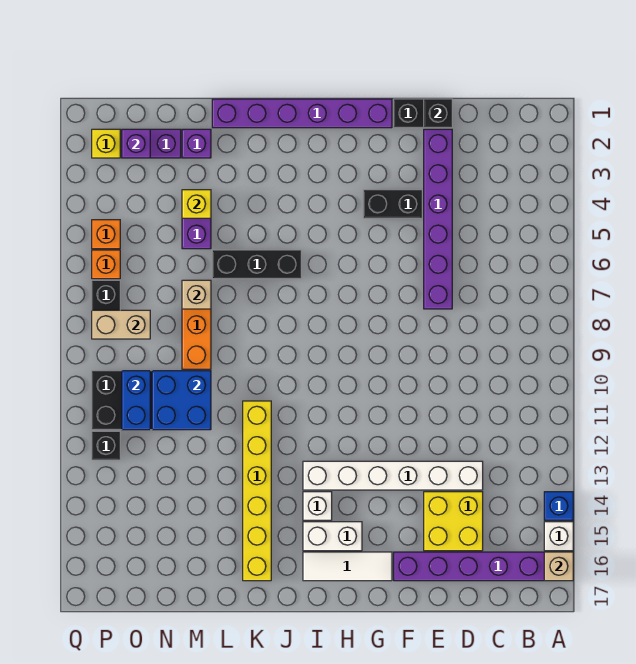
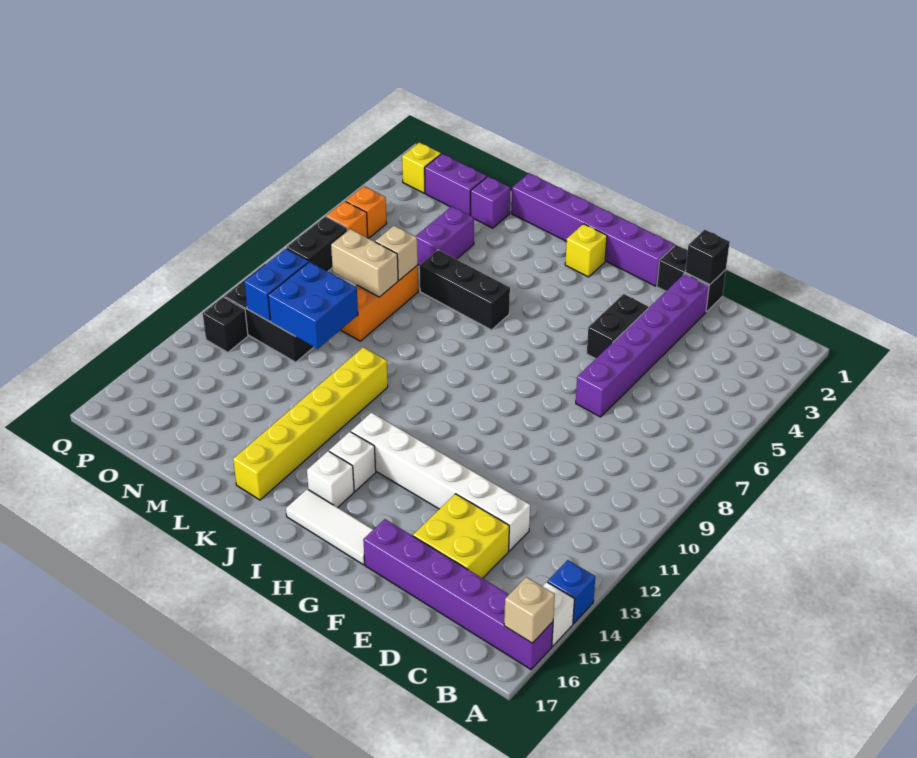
black 1x2 brick [363,190,422,218] -> black 1x2 brick turned to [587,294,648,359]
white 1x2 brick [303,522,362,551] -> white 1x1 brick [307,451,354,508]
yellow 1x1 brick [182,190,211,218] -> yellow 1x1 brick moved to [565,224,607,277]
purple 1x1 brick [122,129,150,158] -> none
tan 1x2 brick [92,310,150,339] -> tan 1x2 brick moved to [331,229,398,297]

